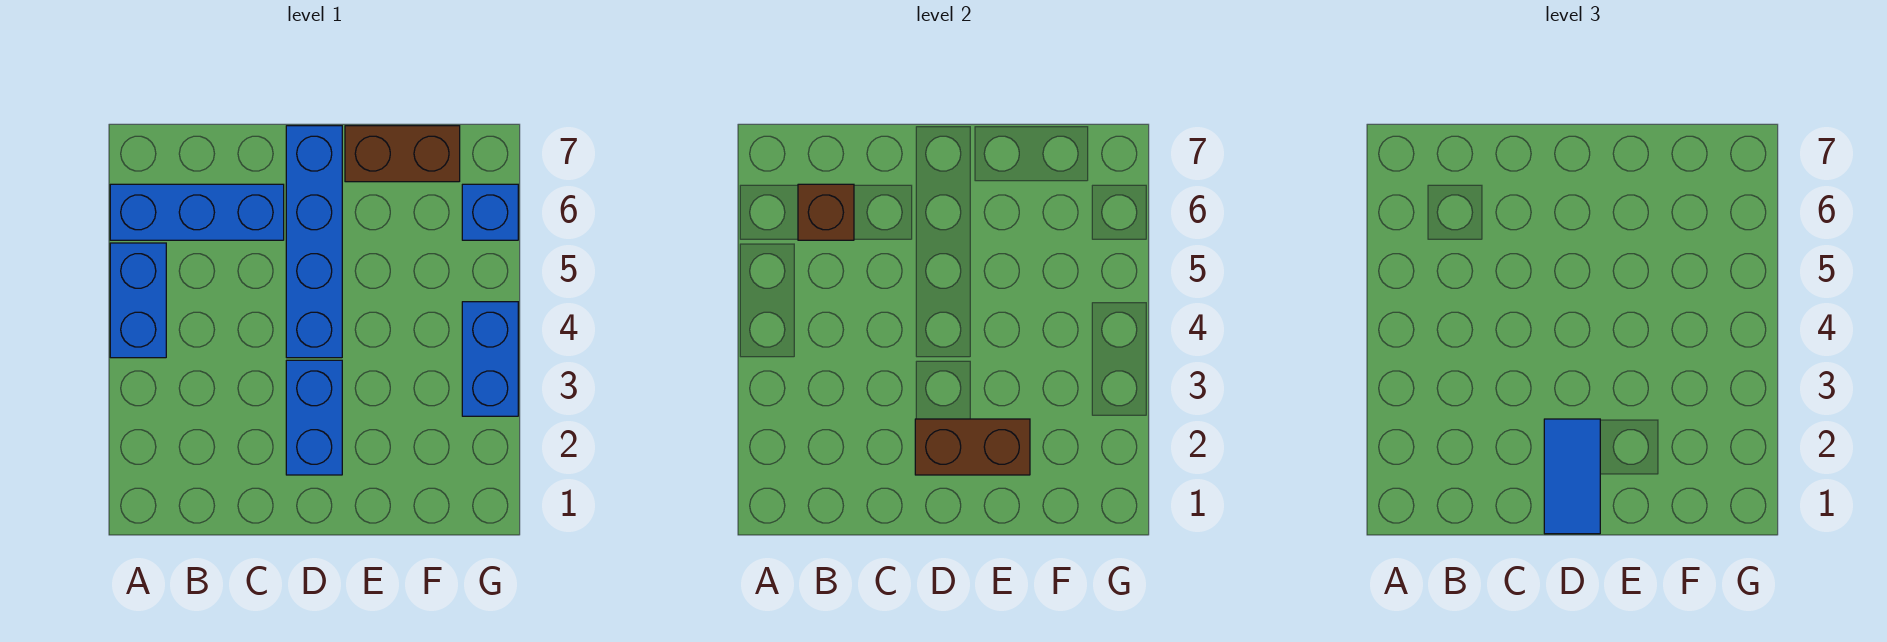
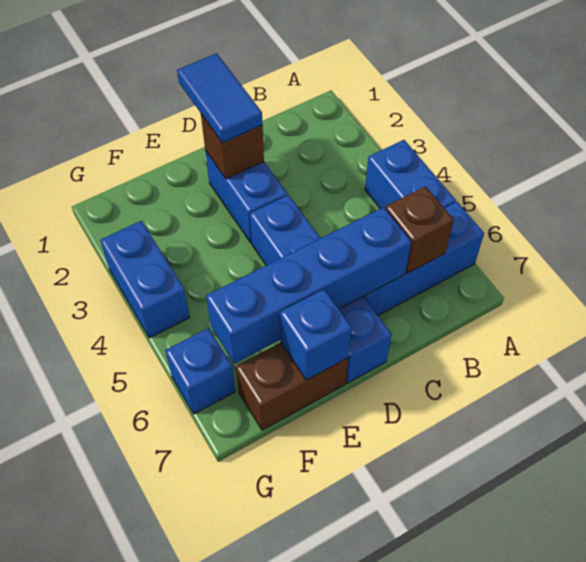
none -> blue 1x4 brick [206,207,411,364]
brown 1x2 brick [915,419,1030,475] -> brown 1x1 brick [201,114,264,179]
none -> blue 1x1 brick [280,289,352,380]

